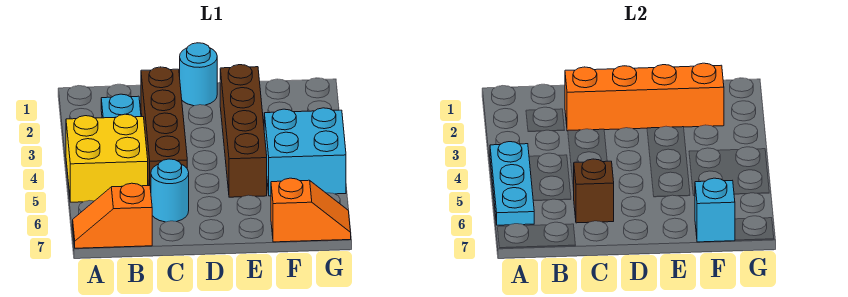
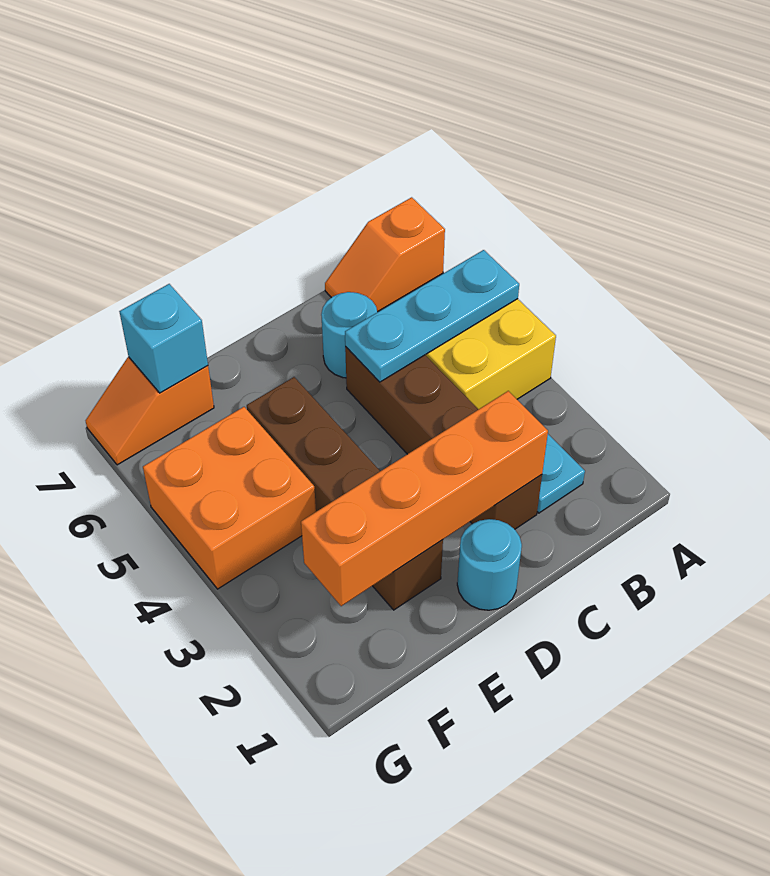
cyan 1x3 plate [490,142,534,225] -> cyan 1x3 plate turned to [345,250,519,382]
orange 1x2 slope [73,183,152,248] -> orange 1x2 slope turned to [325,197,445,312]
brown 1x1 brick [573,159,614,223] -> none
cyan 2x2 brick [264,108,346,196] -> orange 2x2 brick [143,407,316,589]

